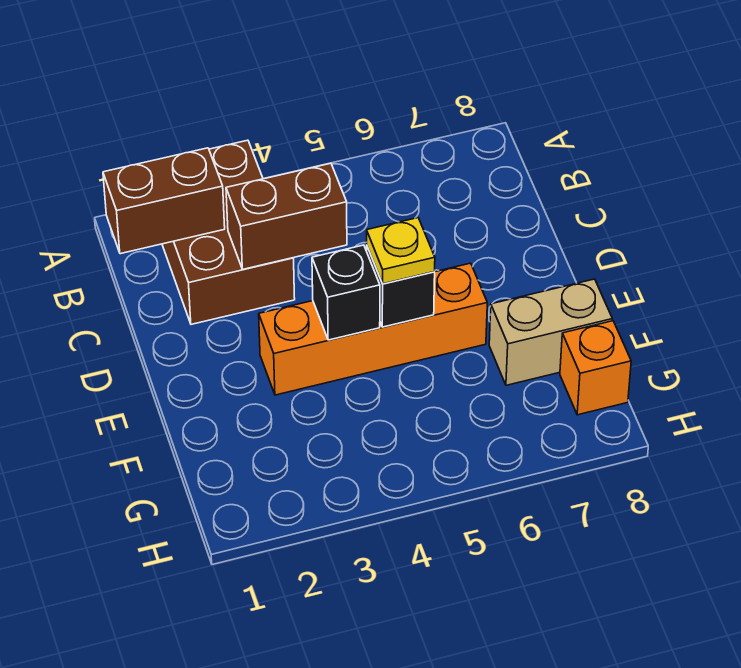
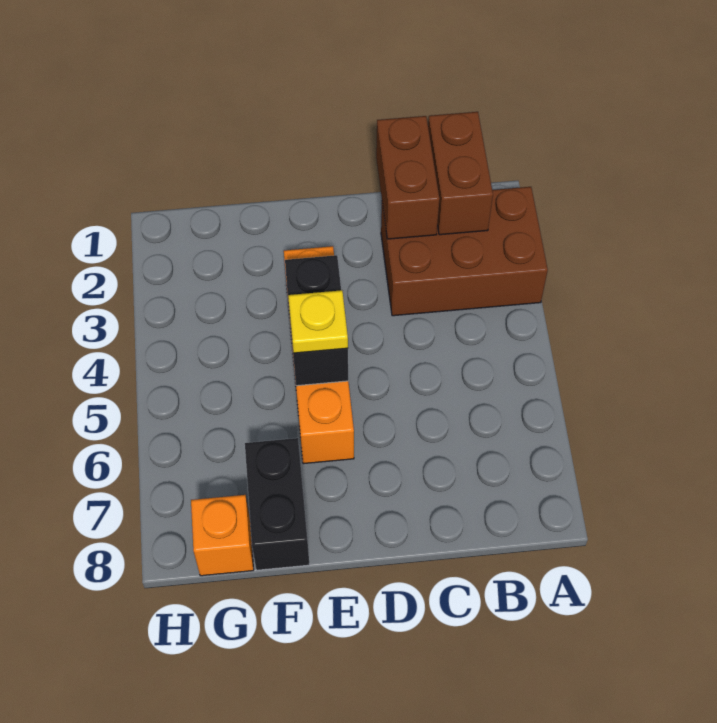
brown 1x2 brick [226,163,347,269] -> brown 1x2 brick moved to [376,116,440,239]
tan 1x2 brick [489,279,612,385] -> black 1x2 brick [245,438,310,570]

